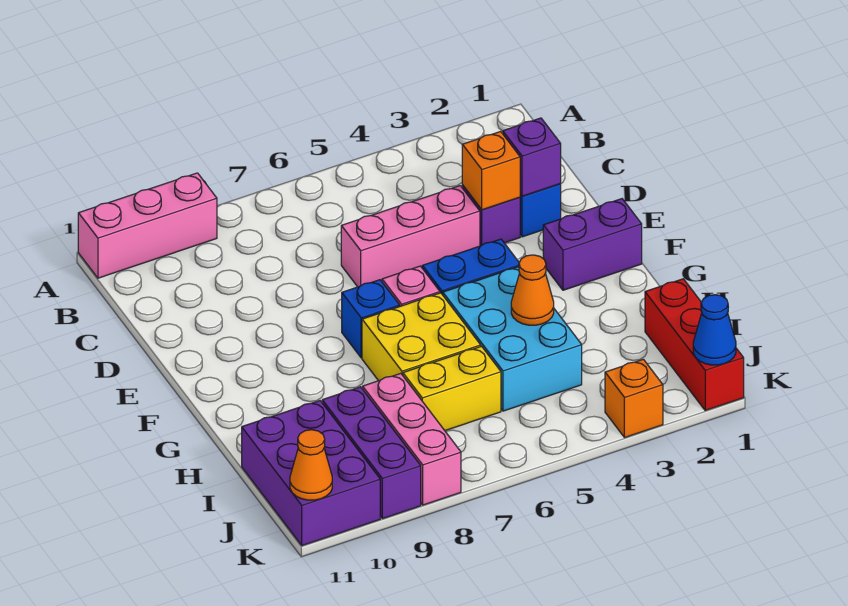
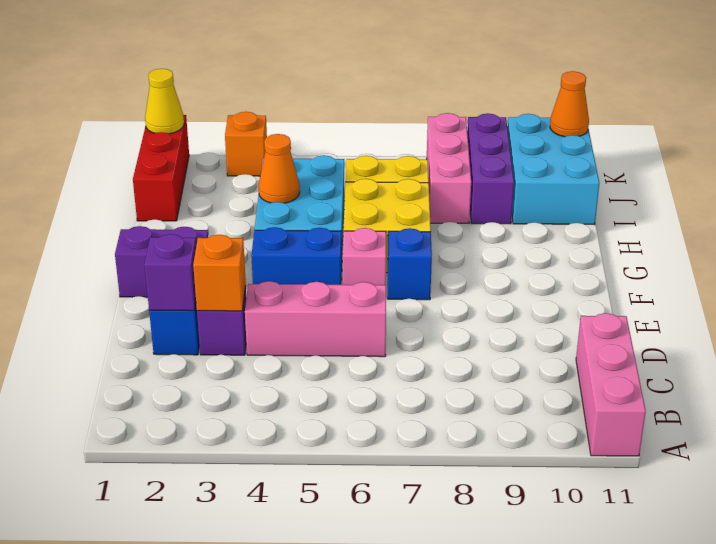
pink 1x3 brick [78,173,217,278] -> pink 1x3 brick turned to [576,313,646,456]
purple 2x3 brick [242,401,380,546] -> cyan 2x3 brick [507,114,599,225]
blue 1x1 cone [693,295,736,365] -> yellow 1x1 cone [145,69,184,134]

